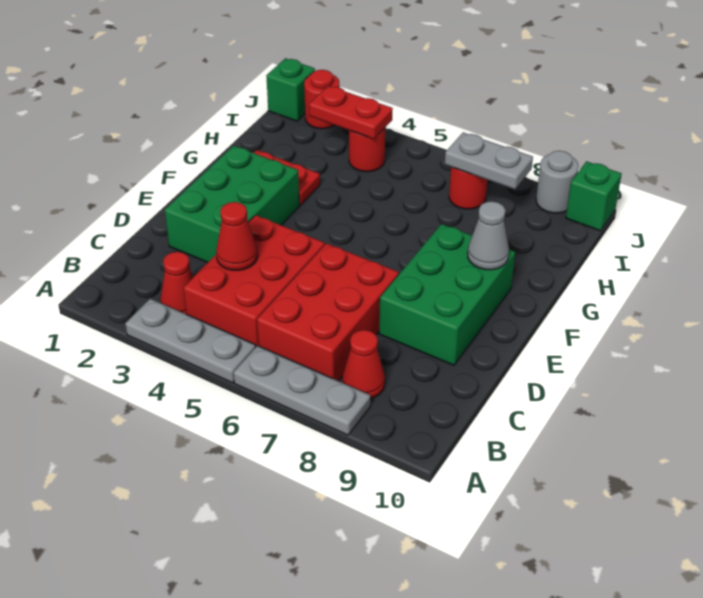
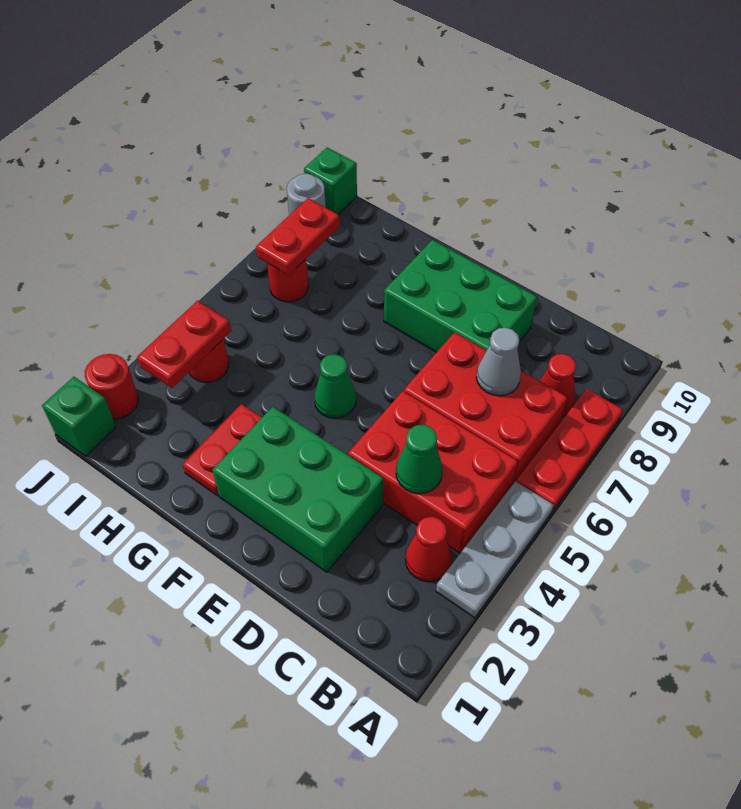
grey 1x3 plate [234,346,370,435] -> red 1x3 plate [516,389,623,511]
red 1x1 cone [216,202,258,270] -> green 1x1 cone [396,425,443,494]
none -> green 1x1 cone [314,354,356,418]
grey 1x1 cone [468,201,509,270] -> grey 1x1 cone moved to [476,328,521,396]
grey 1x2 plate [445,132,533,189] -> red 1x2 plate [256,198,340,275]

